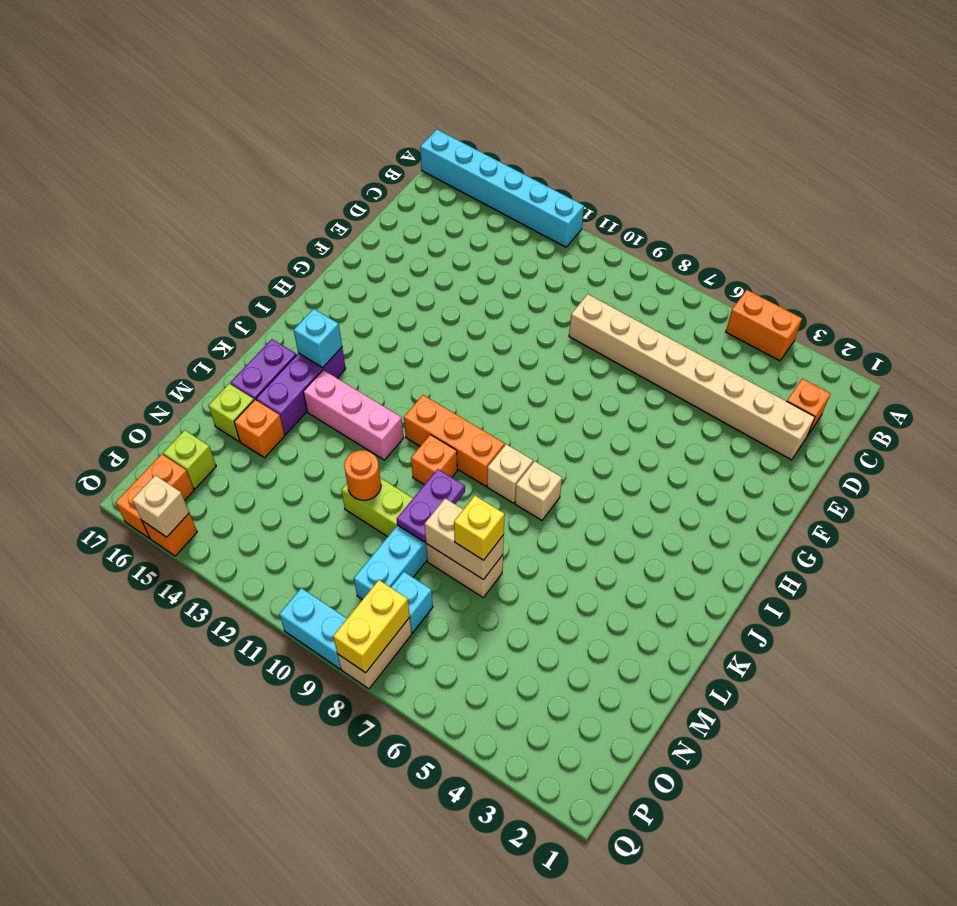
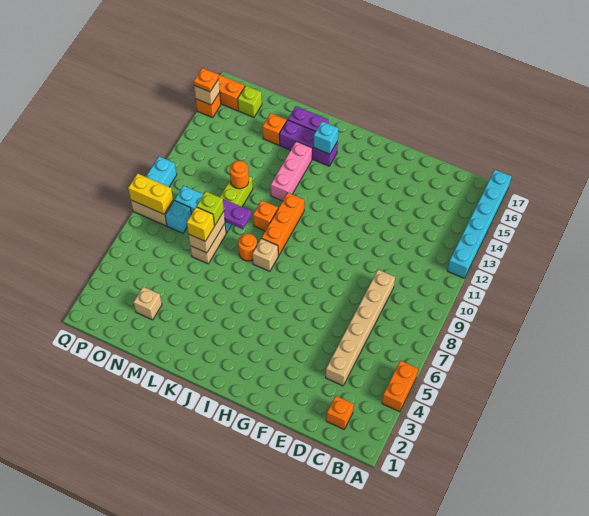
tan 1x8 brick [569,294,815,460] -> tan 1x6 brick [326,270,395,386]
tan 1x1 brick [515,461,562,520] -> tan 1x1 brick moved to [134,287,162,320]
none -> orange 1x1 round brick [238,234,257,261]
lime 1x1 brick [208,384,254,441] -> lime 1x1 brick moved to [197,191,224,225]
none -> orange 1x1 plate [194,68,219,92]

